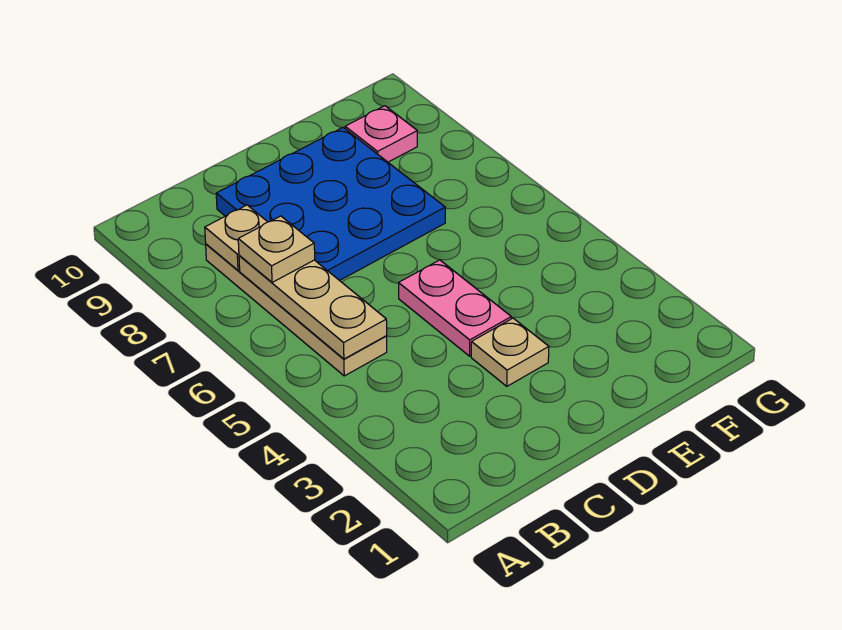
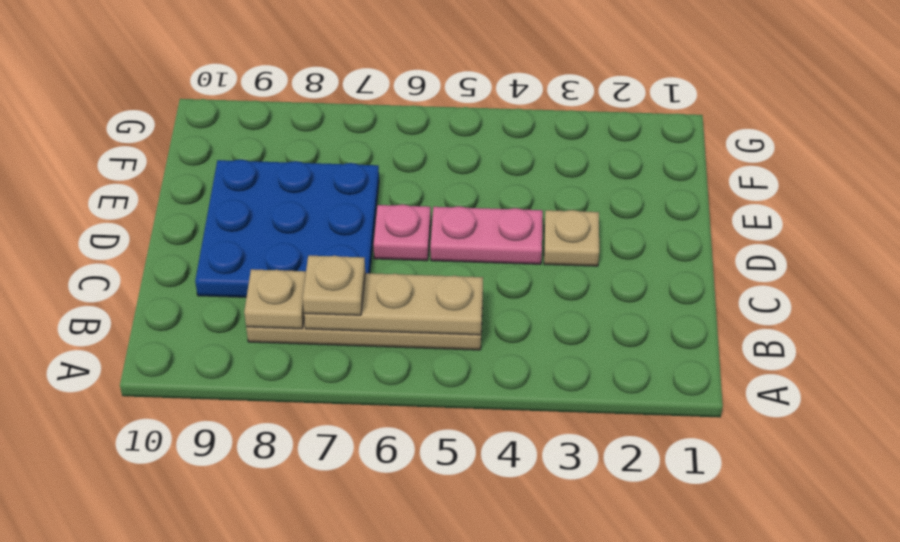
pink 1x1 plate [345,106,417,162] -> pink 1x1 plate moved to [373,205,431,261]

